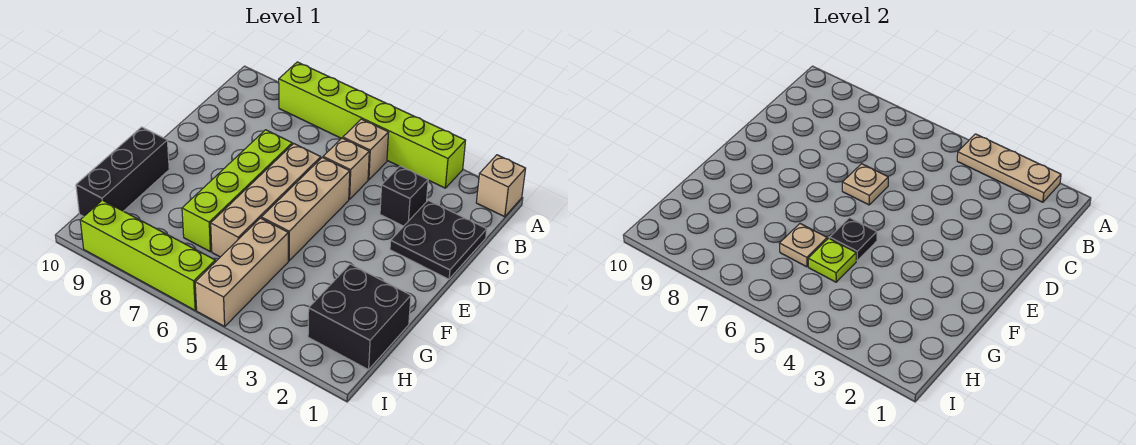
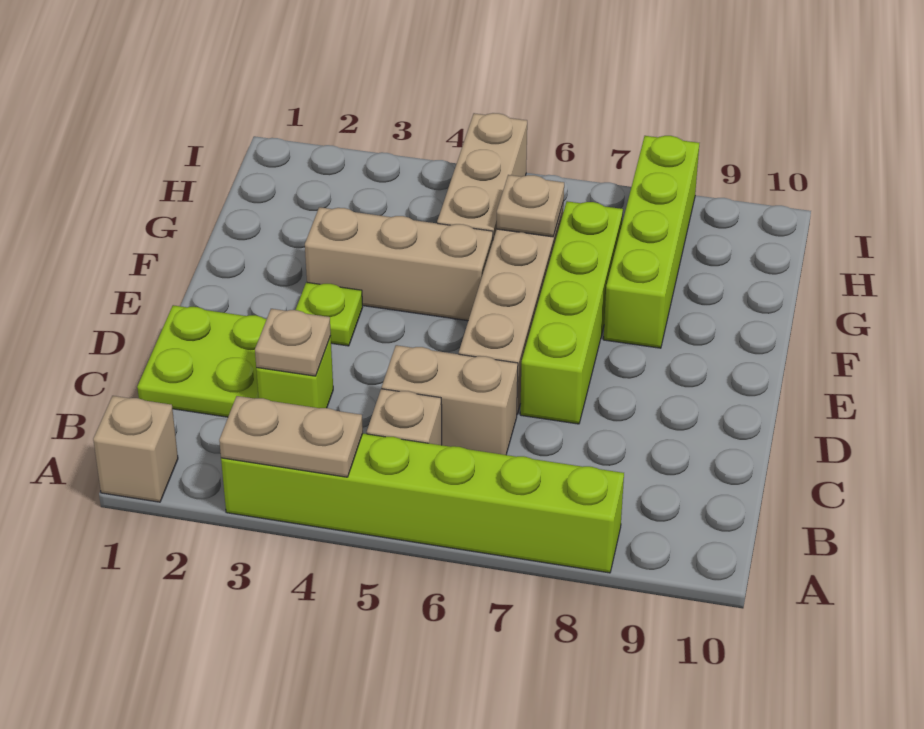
tan 1x3 plate [957,134,1061,202] -> tan 1x2 plate [219,396,363,477]
black 2x2 plate [390,200,487,279] -> lime 2x2 plate [137,305,267,417]
black 1x1 brick [380,166,428,226] -> lime 1x1 brick [256,337,333,408]
tan 1x1 brick [323,138,369,199] -> tan 1x2 brick [382,345,518,455]
tan 1x3 brick [261,157,350,261] -> tan 1x3 brick turned to [305,207,493,321]
tan 1x1 plate [842,164,888,205] -> tan 1x1 plate moved to [255,309,331,376]
black 1x1 plate [830,218,877,261] -> none
black 1x3 brick [76,127,169,217] -> none
black 2x2 brick [308,264,411,370] -> none
lime 1x1 plate [808,238,856,282] -> lime 1x1 plate moved to [296,282,363,346]
lime 1x4 brick [80,200,215,310] -> lime 1x4 brick turned to [603,136,699,348]

